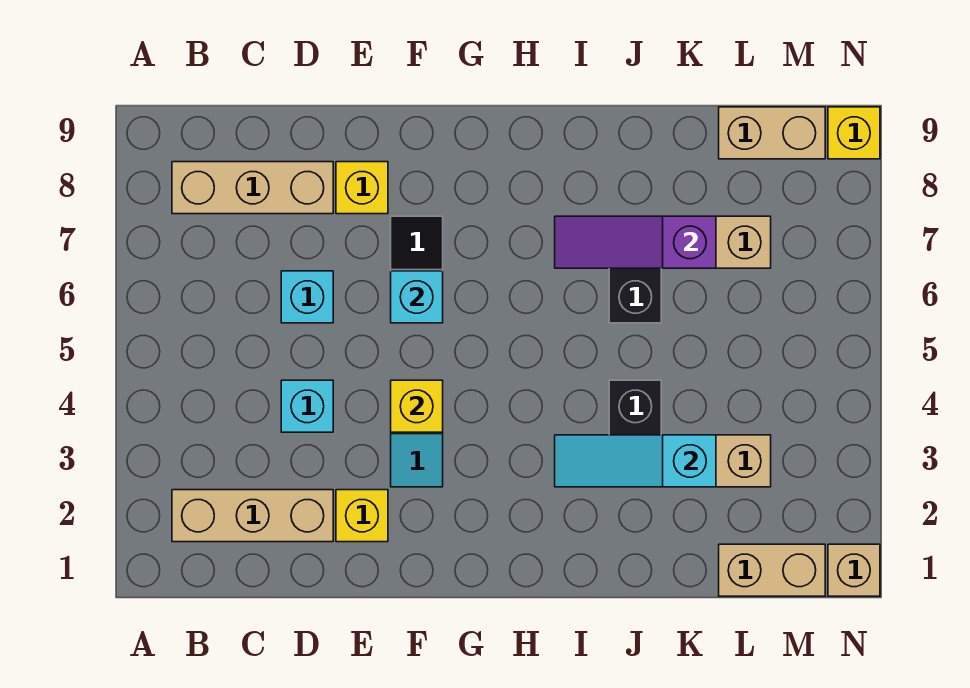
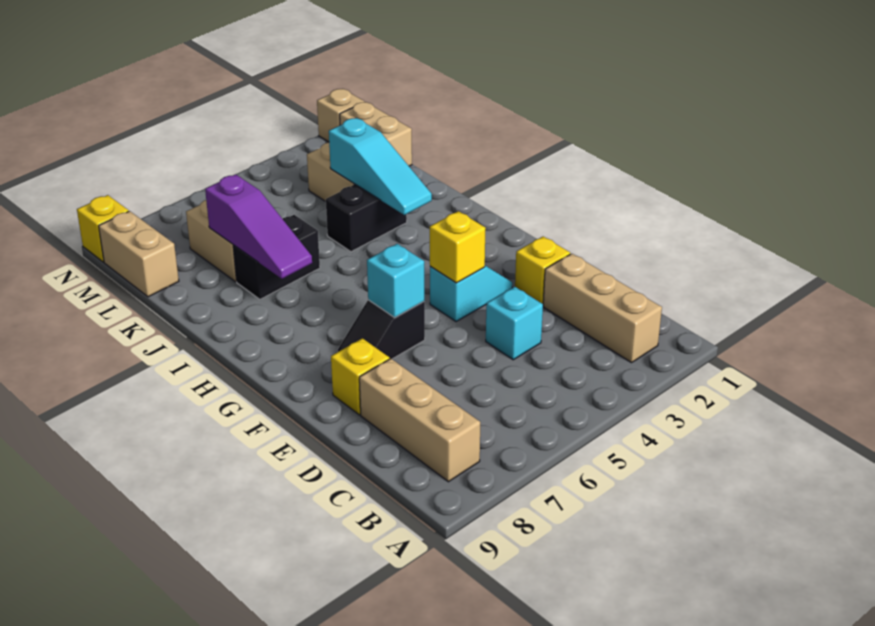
cyan 1x1 brick [281,271,333,323] -> none

